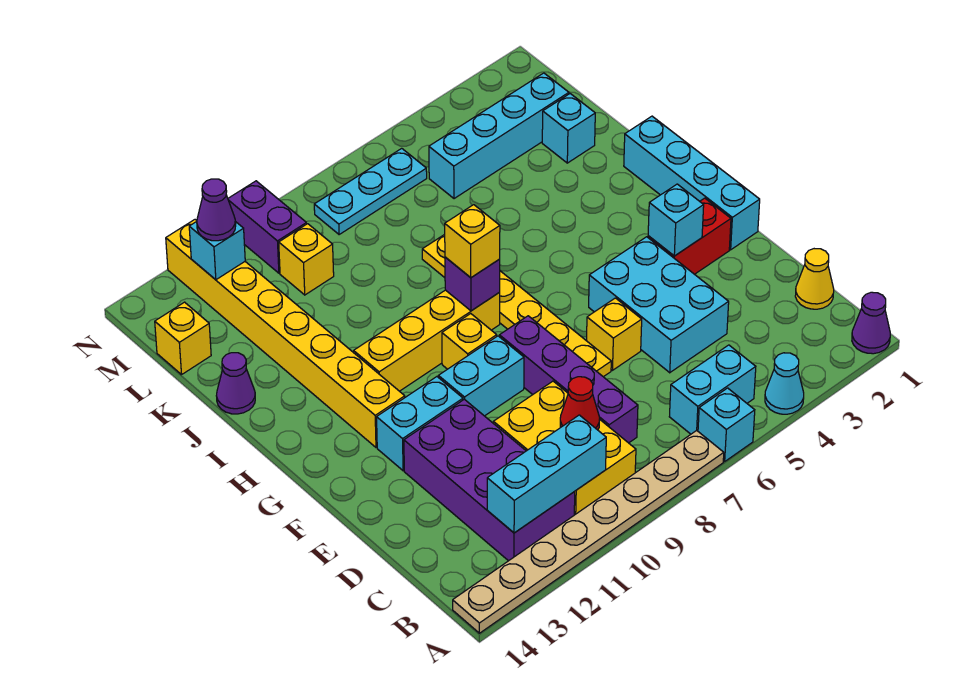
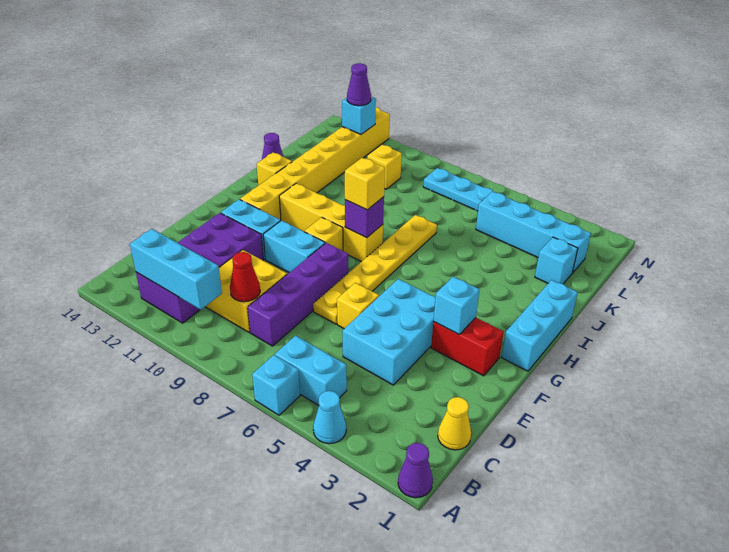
tan 1x8 plate [453,431,724,633] -> none
yellow 2x3 brick [493,381,636,515] -> yellow 2x2 brick [205,250,287,332]
cyan 1x4 brick [624,116,760,250] -> cyan 1x3 brick [502,280,578,371]
yellow 1x1 brick [155,302,211,375] -> yellow 1x1 brick moved to [257,152,292,186]
purple 1x2 brick [228,181,307,273] -> none

